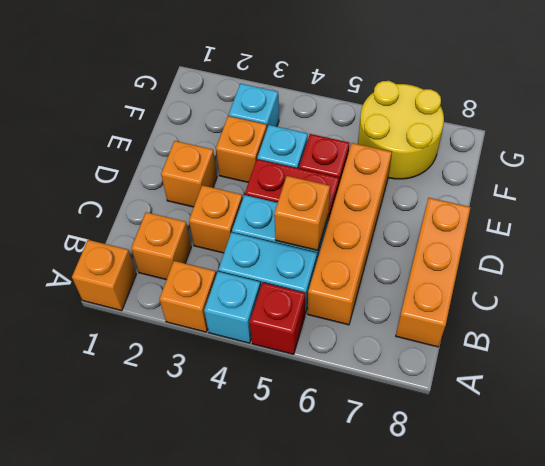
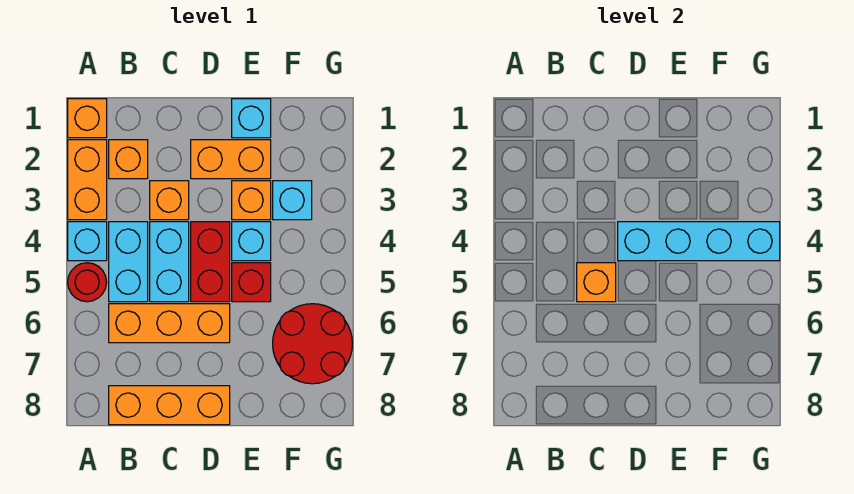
orange 1x1 brick [159,261,216,332] -> orange 1x2 brick [68,140,107,220]
red 1x1 brick [250,282,305,354] -> red 1x1 round brick [68,263,107,302]
orange 1x4 brick [308,143,392,325] -> orange 1x3 brick [109,304,230,343]
orange 1x1 brick [161,141,217,207] -> orange 1x2 brick [191,140,271,179]
none -> cyan 1x4 brick [618,222,780,261]
none -> cyan 1x1 brick [232,99,271,138]
yellow 2x2 round brick [358,81,444,179] -> red 2x2 round brick [273,304,352,384]

